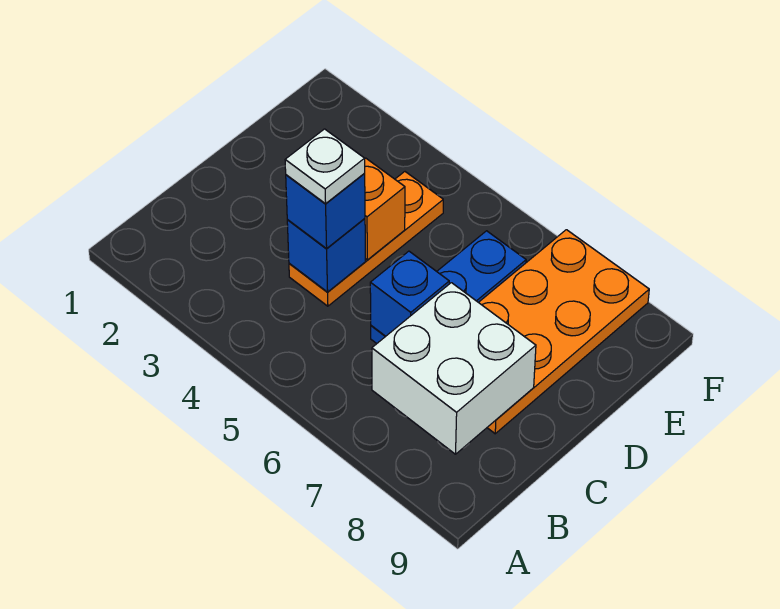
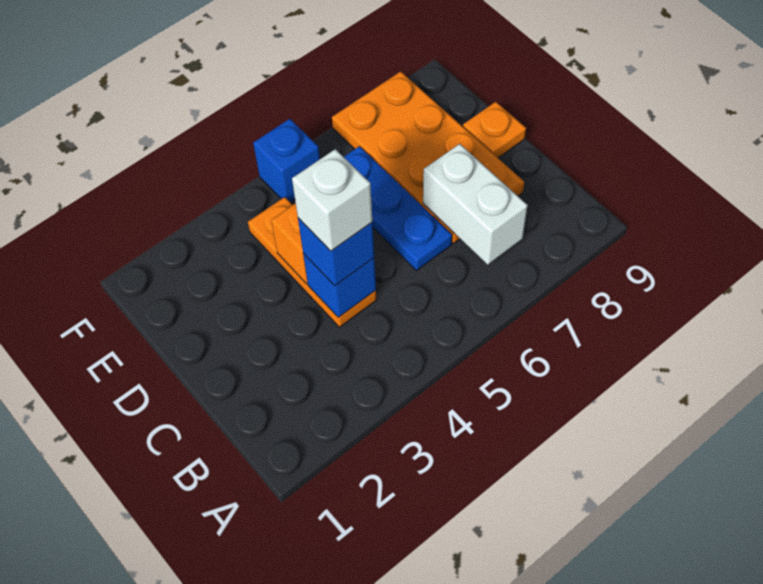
white 2x2 brick [372,283,536,454] -> white 1x2 brick [423,144,528,265]
white 1x1 plate [285,129,365,204] -> white 1x1 brick [292,149,372,251]
blue 1x1 brick [370,251,449,336] -> blue 1x1 brick moved to [253,119,320,202]
none -> orange 1x1 plate [463,102,526,158]

